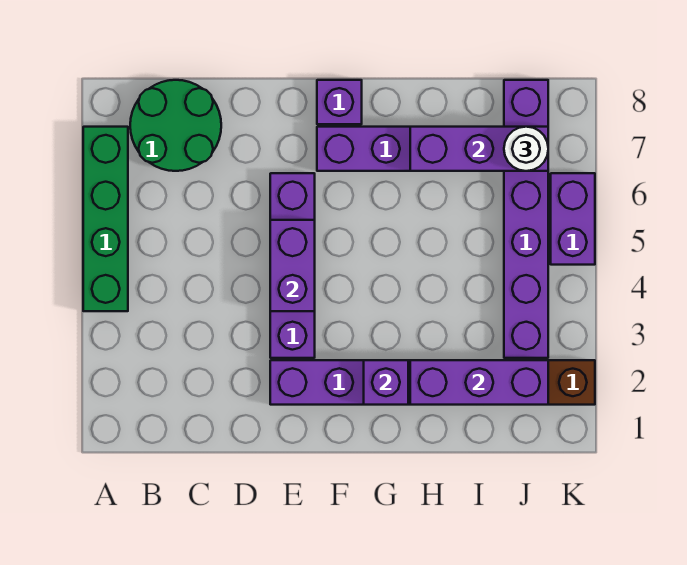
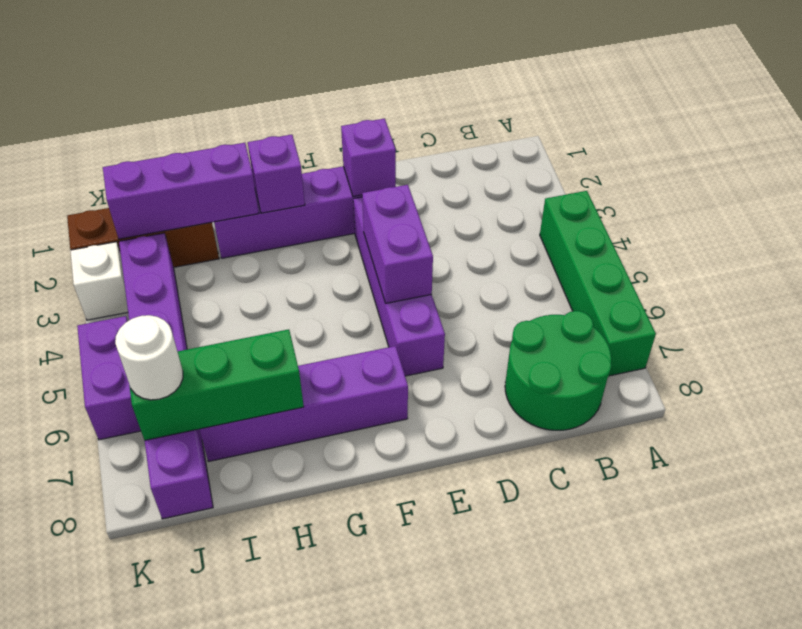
purple 1x1 brick [317,80,362,124] -> purple 1x1 brick moved to [341,118,396,196]
purple 1x3 brick [410,127,548,171] -> green 1x3 brick [129,329,304,440]
none -> white 1x1 brick [70,242,128,320]

